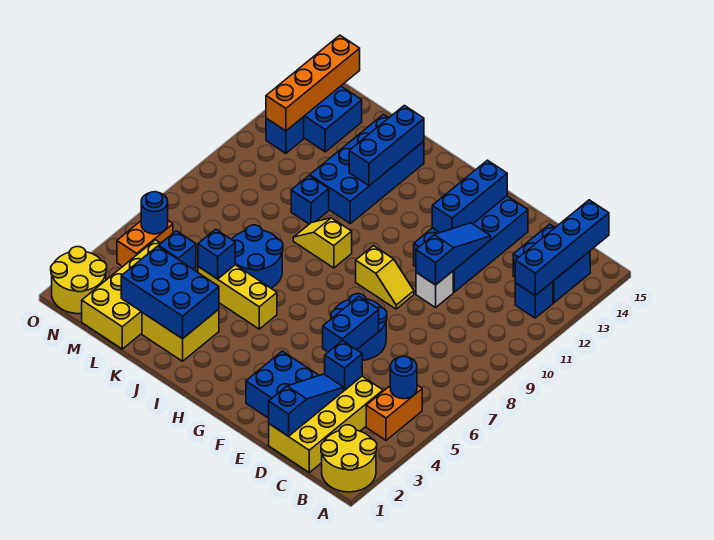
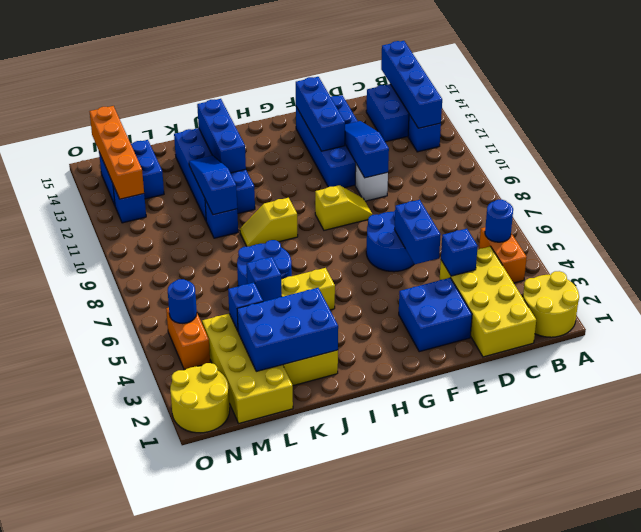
blue 1x3 slope [269,374,344,436] -> blue 1x3 slope moved to [189,155,237,215]

